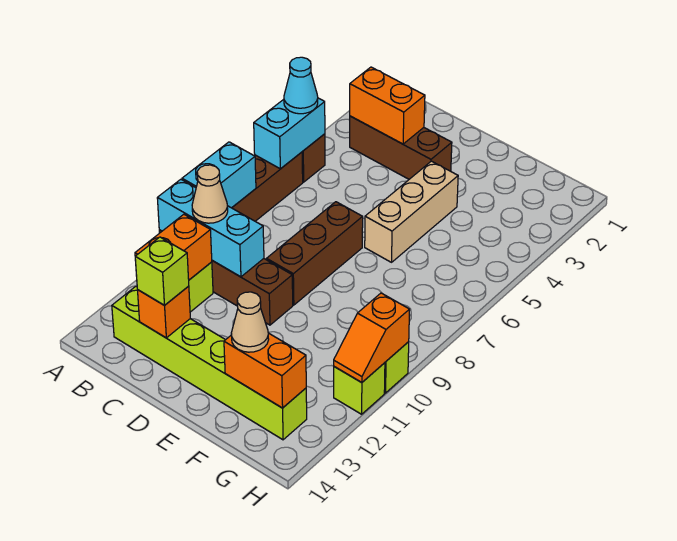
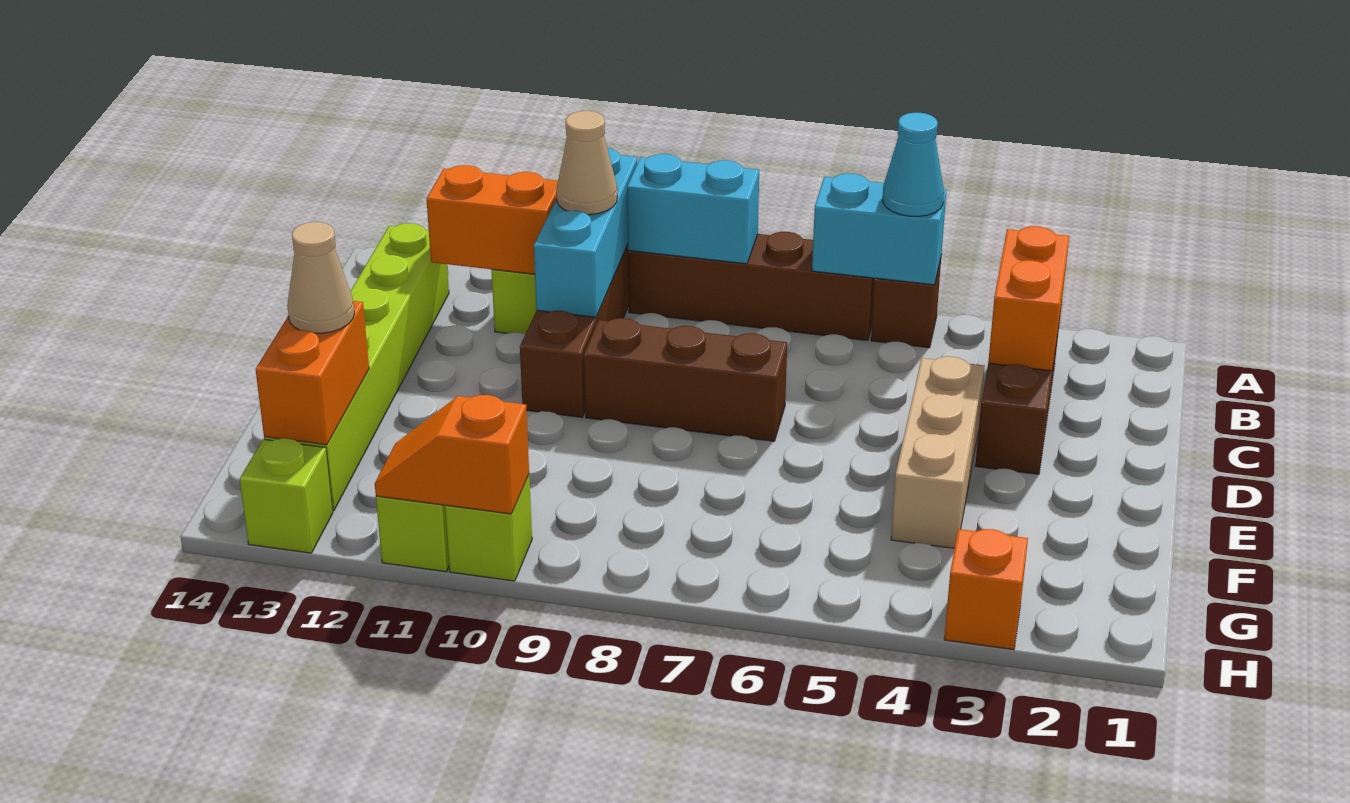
orange 1x1 brick [138,286,190,338] -> orange 1x1 brick moved to [944,529,1028,650]
lime 1x1 brick [135,237,189,305] -> lime 1x1 brick moved to [240,438,333,553]
tan 1x3 brick [365,161,458,262] -> tan 1x3 brick turned to [891,356,985,548]

